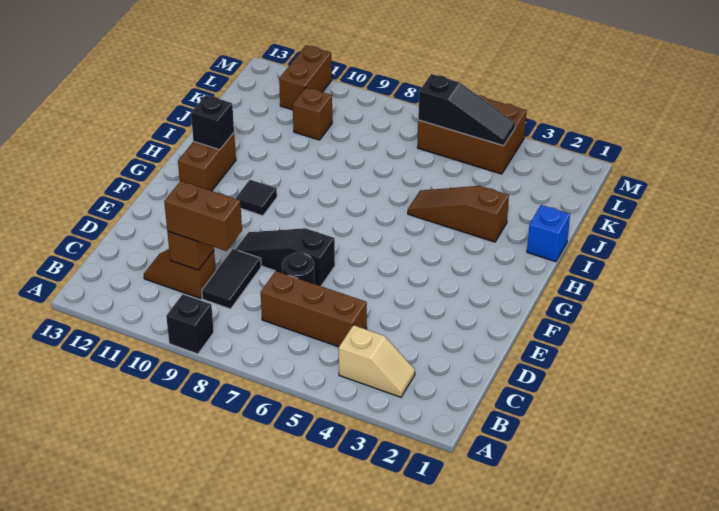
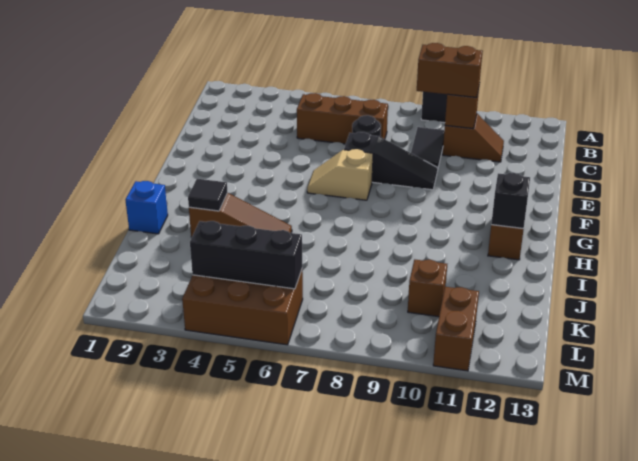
tan 1x2 slope [339,325,415,397] -> tan 1x2 slope moved to [307,149,373,200]
black 1x1 tile [236,180,277,216] -> black 1x1 tile moved to [188,179,228,211]
black 1x3 slope [418,74,515,146] -> black 1x3 brick [190,221,302,289]

